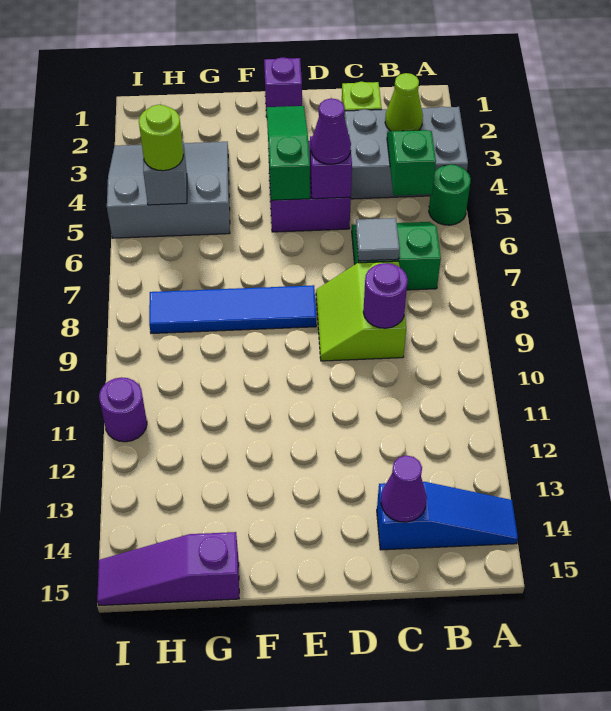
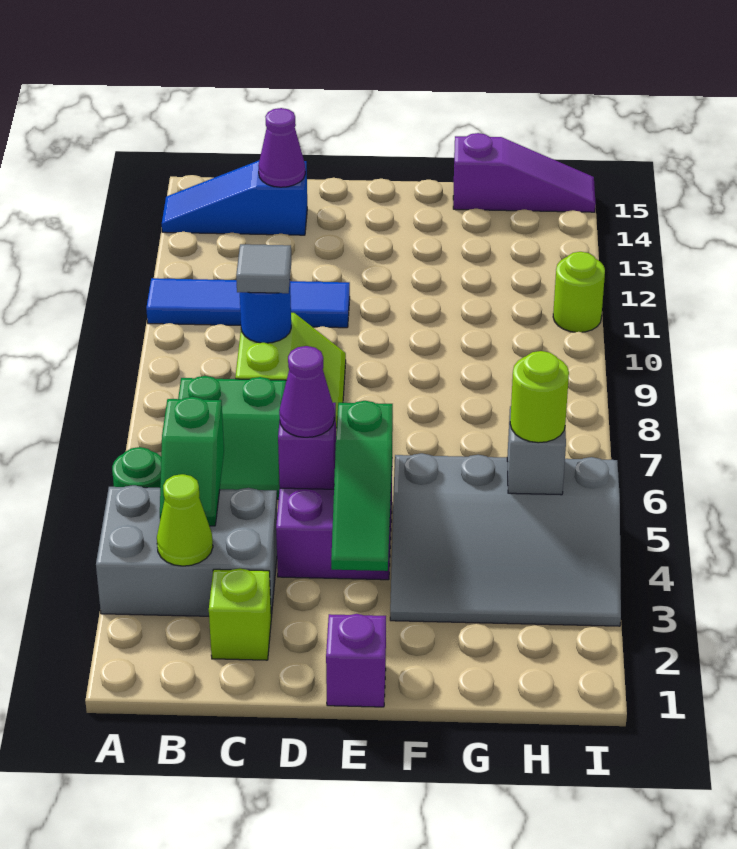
grey 1x1 tile [356,218,400,261] -> grey 1x1 tile moved to [236,244,291,293]
purple 1x1 round brick [363,263,408,328] -> blue 1x1 round brick [240,283,291,343]
blue 1x4 tile [149,285,316,333] -> blue 1x4 tile moved to [146,278,350,328]
grey 3x3 slope [107,142,230,238] -> grey 3x4 slope [390,453,621,626]
purple 1x1 round brick [99,377,147,442] -> lime 1x1 round brick [553,252,605,332]

